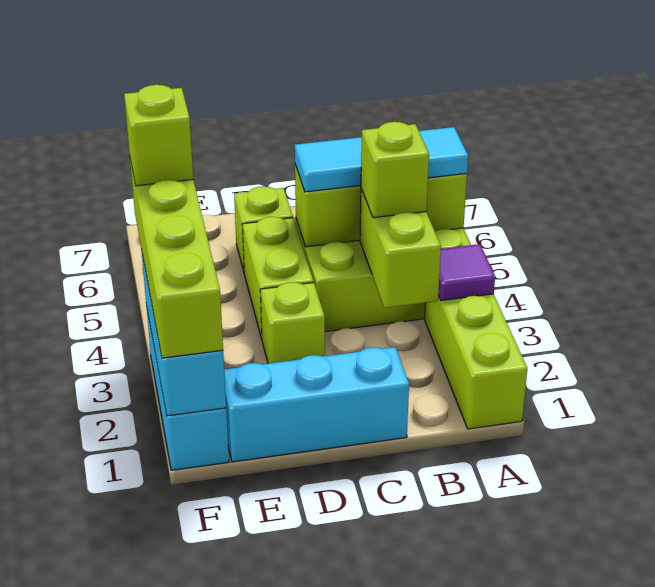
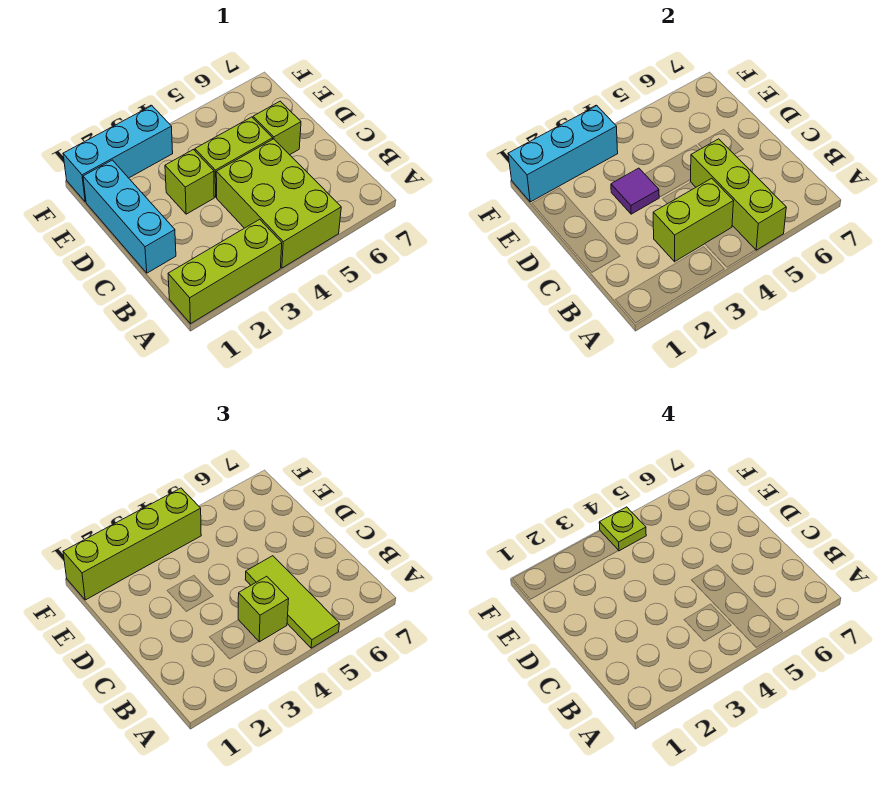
purple 1x1 tile [438,244,495,300] -> purple 1x1 tile moved to [611,168,659,214]
cyan 1x3 tile [295,127,468,192] -> lime 1x3 tile [245,556,339,648]
lime 1x1 brick [124,85,193,186] -> lime 1x1 plate [599,507,646,551]

